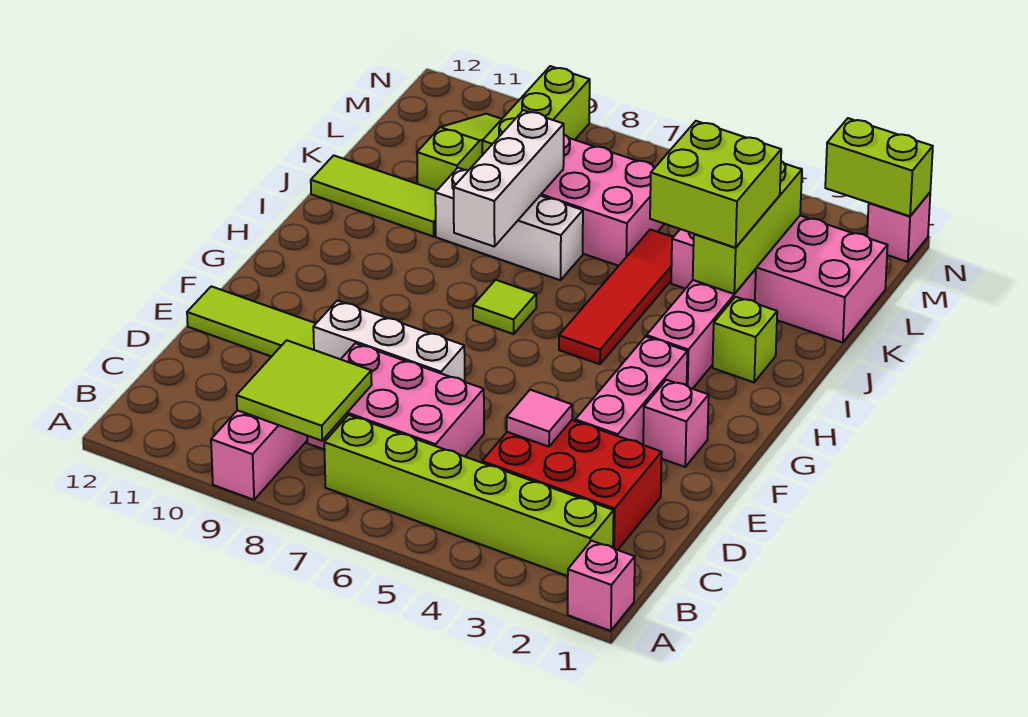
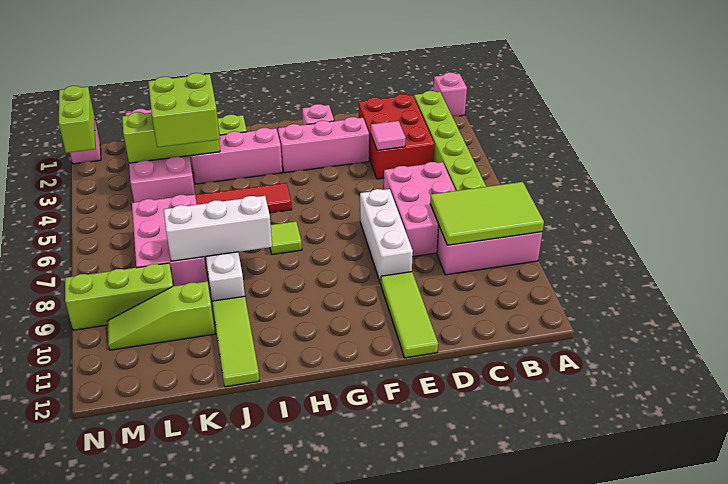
lime 2x2 tile [236,340,372,441] -> lime 2x3 tile [430,182,544,245]

